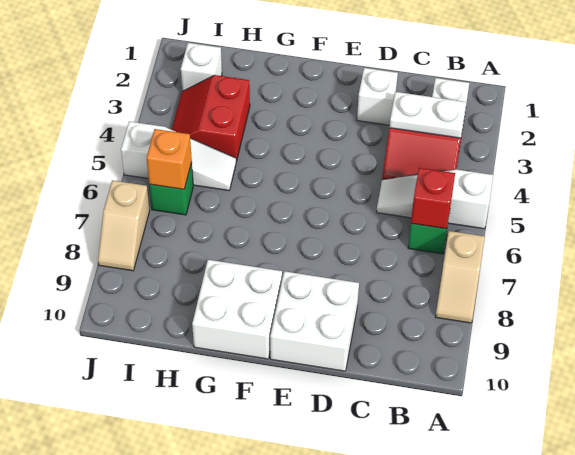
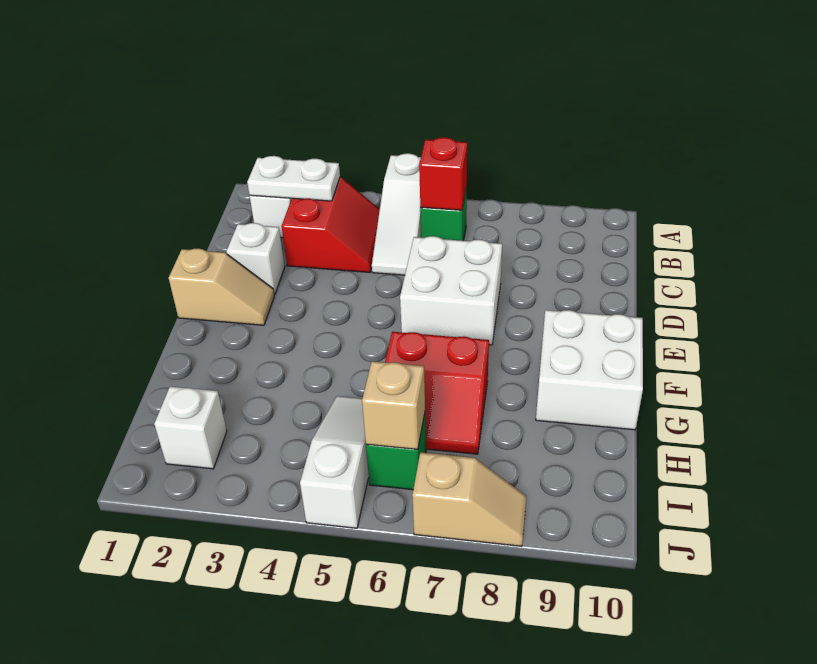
tan 1x2 slope [436,231,485,323] -> tan 1x2 slope moved to [169,248,274,325]
white 1x2 plate [389,92,466,138] -> white 1x2 plate turned to [247,156,340,201]
white 2x2 brick [270,271,359,371] -> white 2x2 brick moved to [400,236,502,345]
red 2x2 slope [172,75,250,161] -> red 2x2 slope moved to [385,332,489,454]
orange 1x1 brick [147,129,192,189] -> tan 1x1 brick [362,361,425,449]

